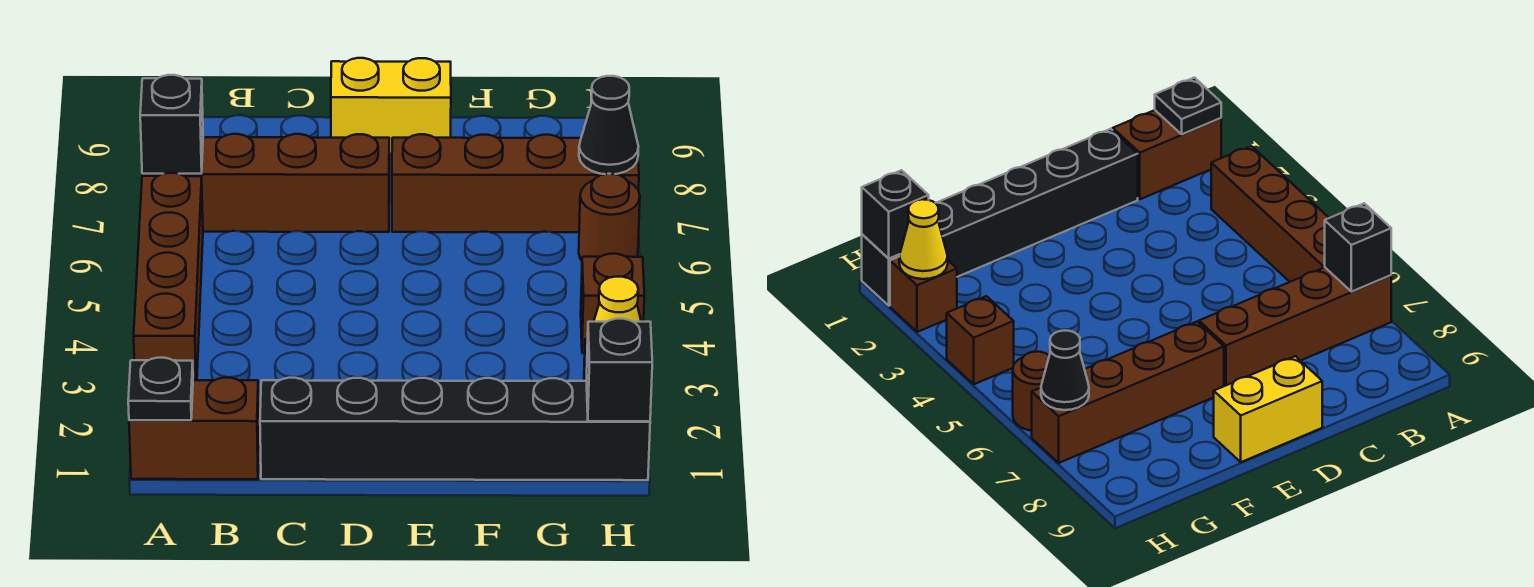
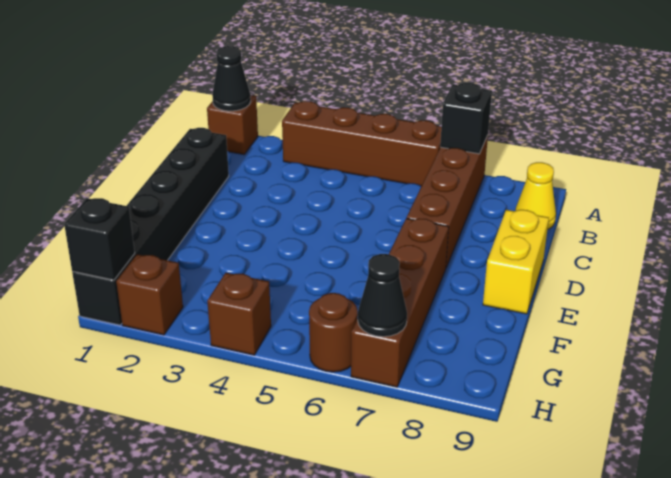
brown 1x2 brick [129,378,259,479] -> brown 1x1 brick [207,95,258,154]
black 1x1 plate [128,358,193,420] -> black 1x1 cone [212,46,251,111]
yellow 1x1 cone [586,277,641,361] -> yellow 1x1 cone moved to [515,162,556,229]

